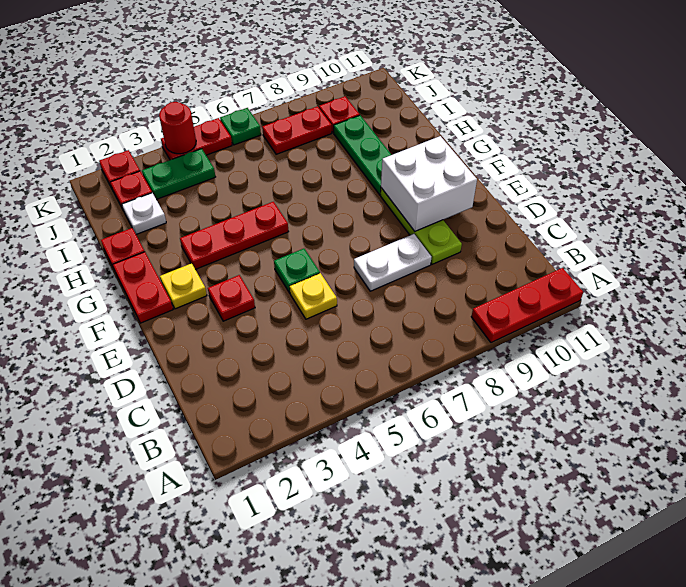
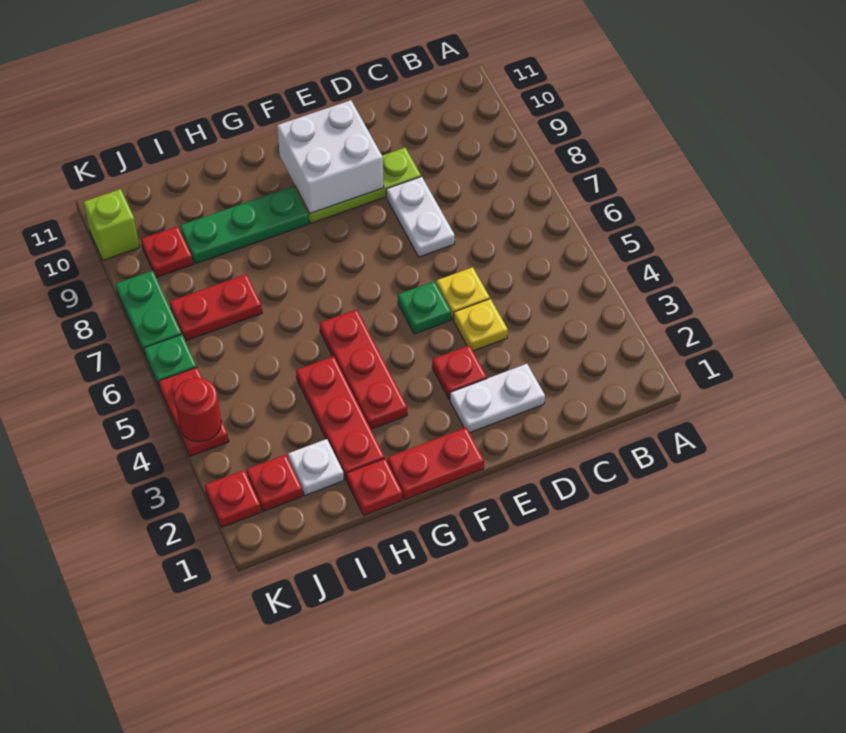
red 1x3 plate [471,268,583,343] -> red 1x3 plate moved to [296,356,385,480]
none -> white 1x2 plate [450,364,545,433]
yellow 1x1 plate [160,263,207,309] -> yellow 1x1 plate moved to [454,299,508,351]
green 1x2 plate [142,149,215,200] -> green 1x2 plate moved to [115,271,182,354]
red 1x2 plate [262,106,332,154] -> red 1x2 plate turned to [170,274,262,341]
none -> lime 1x1 brick [83,189,140,260]

